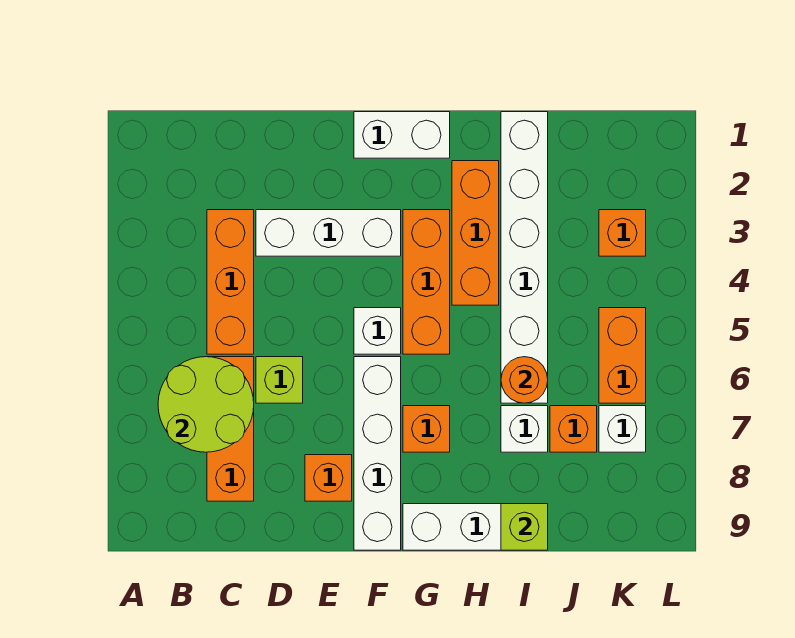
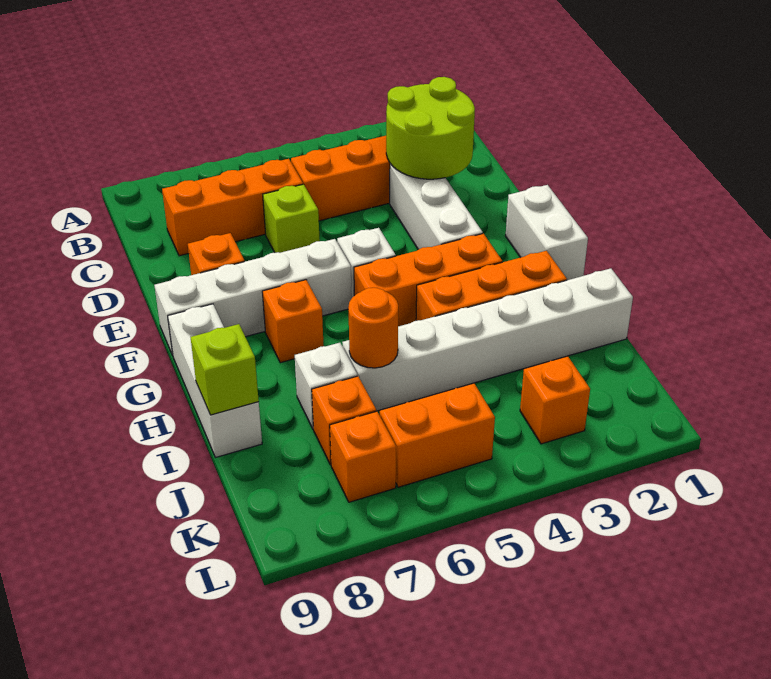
lime 2x2 round brick [158,357,254,452] -> lime 2x2 round brick moved to [386,77,475,179]
white 1x1 brick [599,406,646,452] -> orange 1x1 brick [330,411,396,502]

